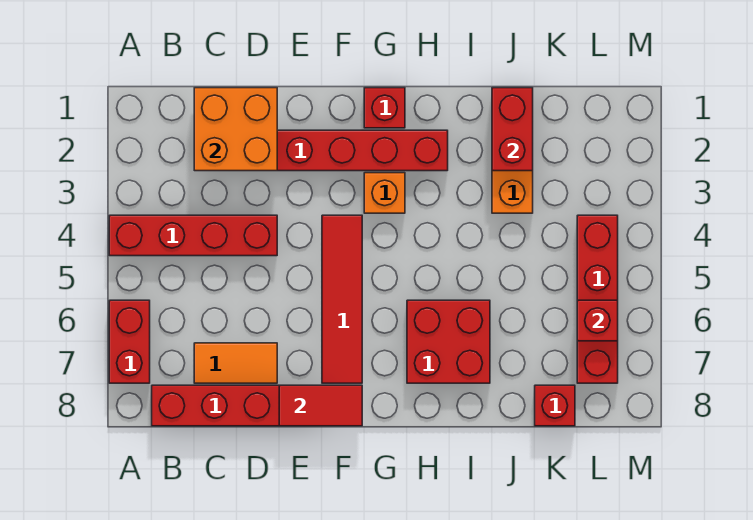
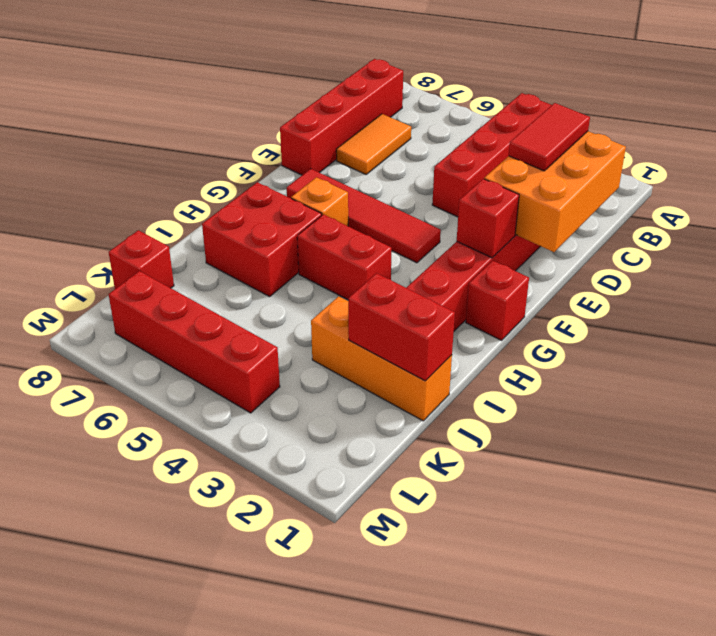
red 1x2 brick [109,300,150,383] -> red 1x2 brick moved to [297,214,392,300]
orange 2x2 brick [194,88,277,171] -> orange 2x3 brick [484,131,626,252]
red 1x2 tile [279,385,362,426] -> red 1x2 tile moved to [509,103,590,171]
orange 1x1 brick [364,173,405,213] -> orange 1x1 brick moved to [291,177,348,226]
red 1x1 brick [577,300,618,341] -> red 1x1 brick moved to [457,179,519,258]

